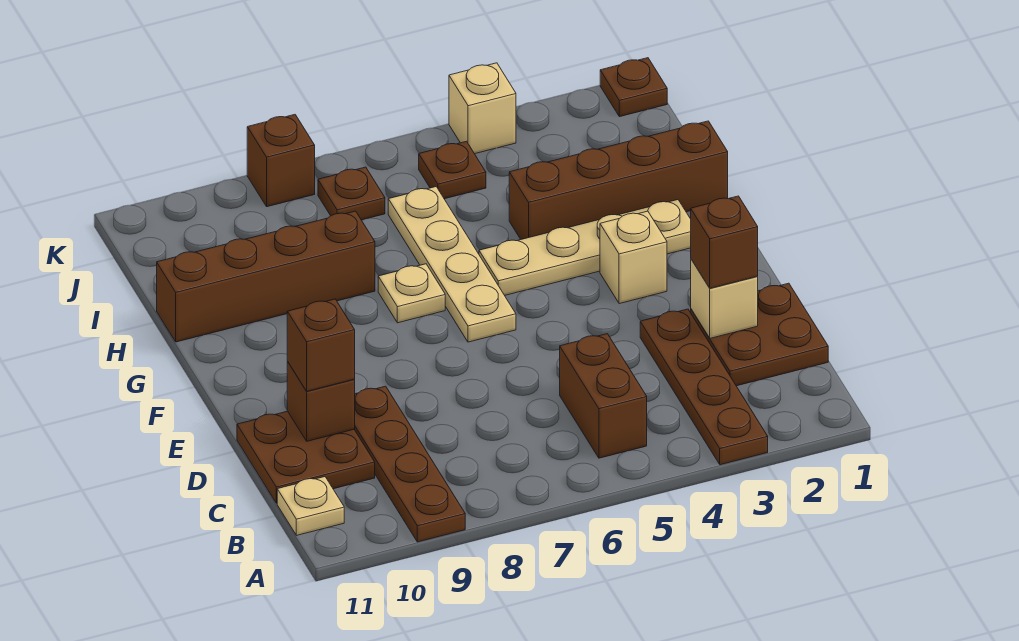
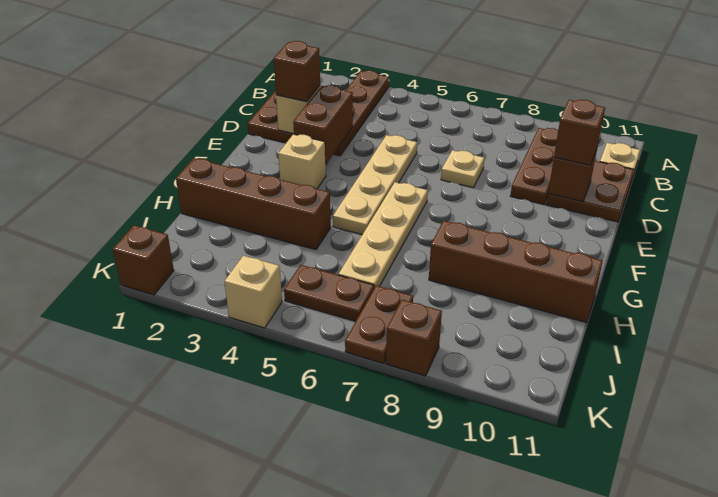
brown 1x4 plate [354,386,465,542] -> brown 1x3 plate [511,128,558,204]
brown 1x2 brick [560,334,647,458] -> brown 1x2 brick moved to [293,85,353,164]
tan 1x4 plate [479,200,691,295] -> tan 1x4 plate turned to [333,135,417,235]
tan 1x1 plate [378,264,445,323] -> tan 1x1 plate moved to [441,150,484,188]
brown 1x1 plate [419,141,486,199] -> brown 1x2 plate [284,265,374,321]
brown 1x1 plate [318,167,385,220] -> brown 1x2 plate [345,286,413,363]
brown 1x1 plate [600,58,667,117] -> brown 1x1 brick [113,225,174,295]

